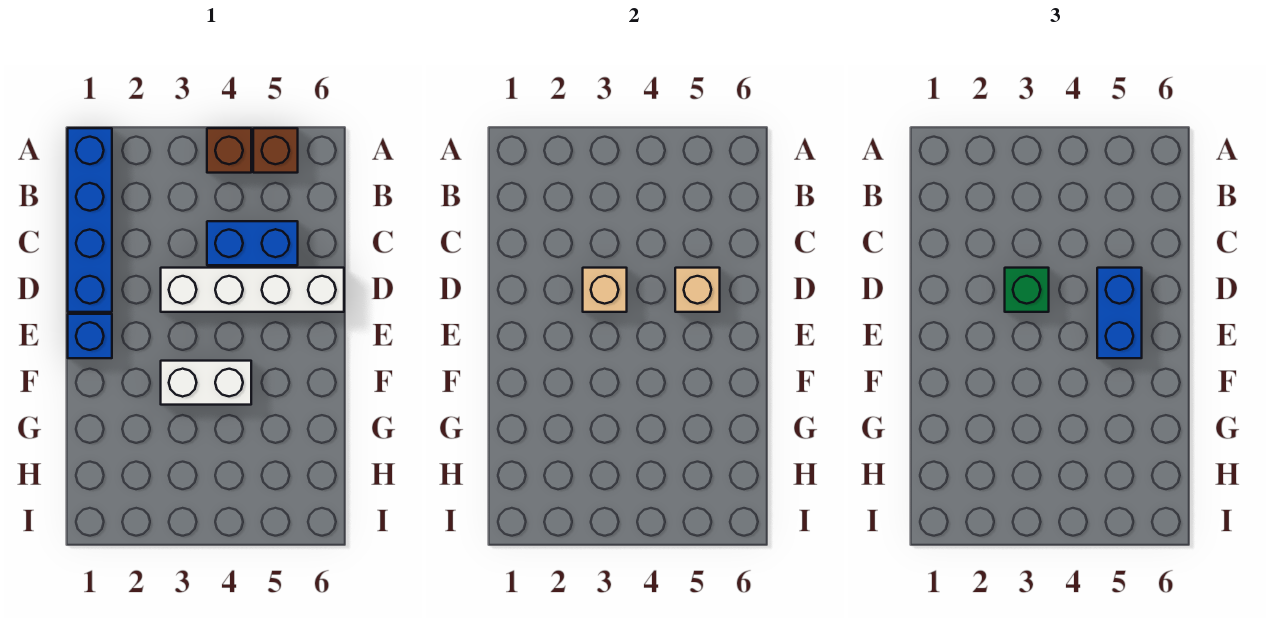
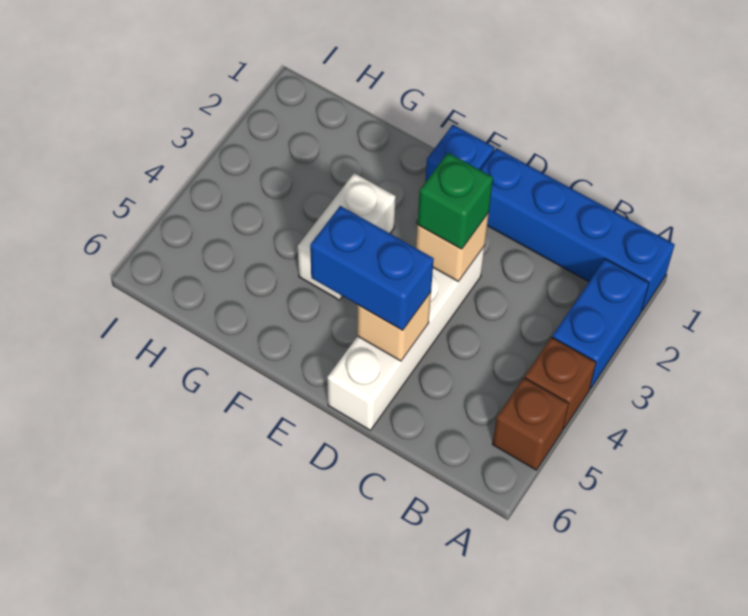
blue 1x2 brick [207,221,298,265] -> blue 1x2 brick moved to [552,259,649,389]

